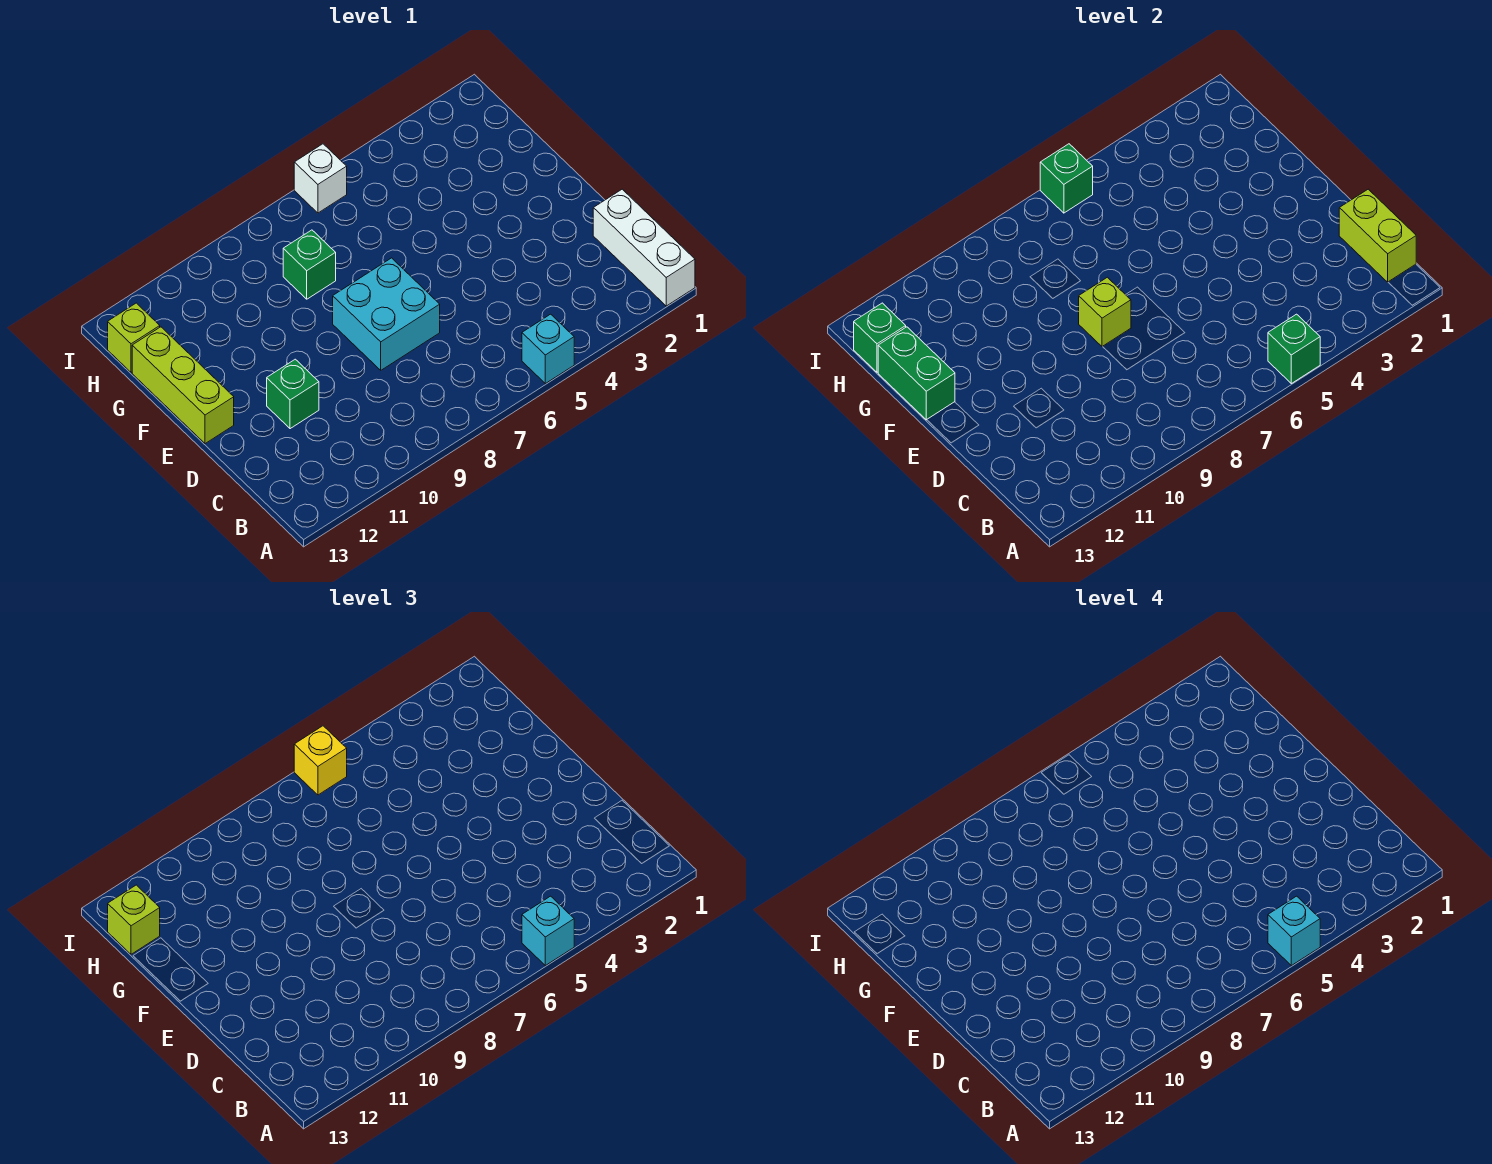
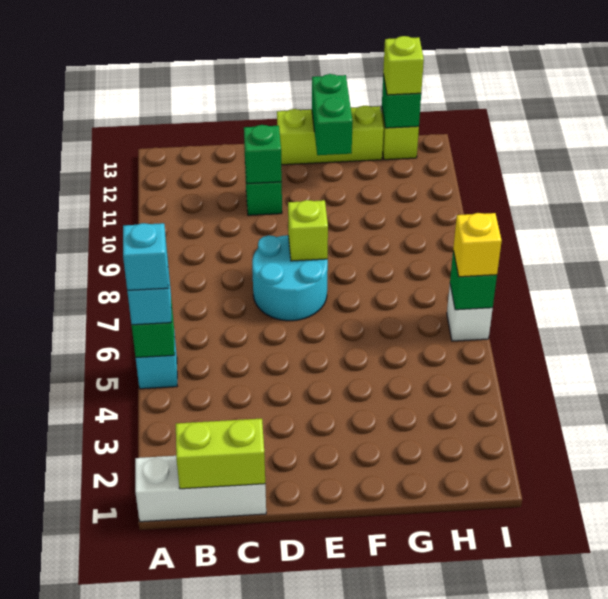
cyan 2x2 brick [333,258,440,370] -> cyan 2x2 round brick [252,235,328,321]
green 1x2 brick [878,327,955,420] -> green 1x2 brick turned to [312,74,353,155]
green 1x1 brick [283,230,336,299] -> green 1x1 brick moved to [244,125,282,184]

